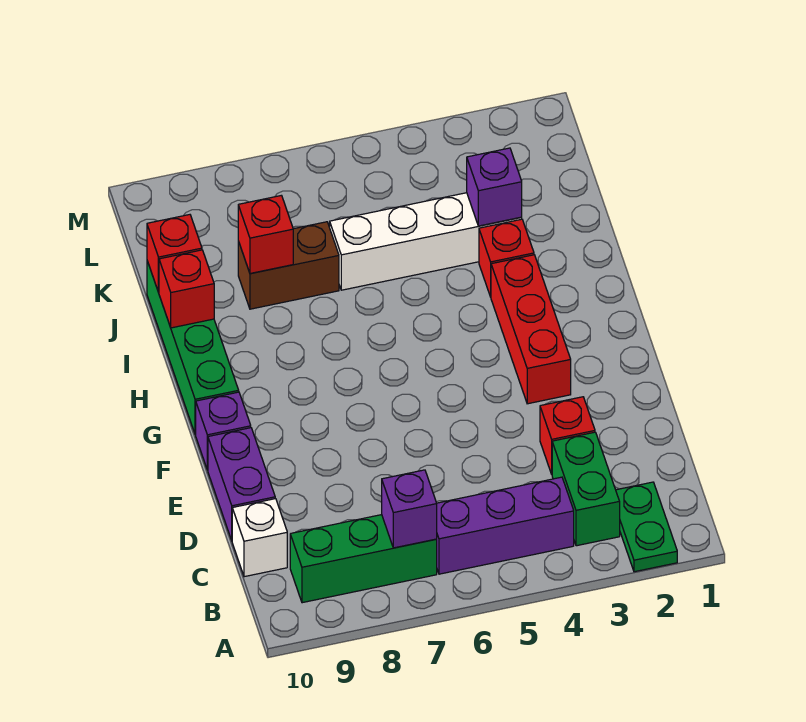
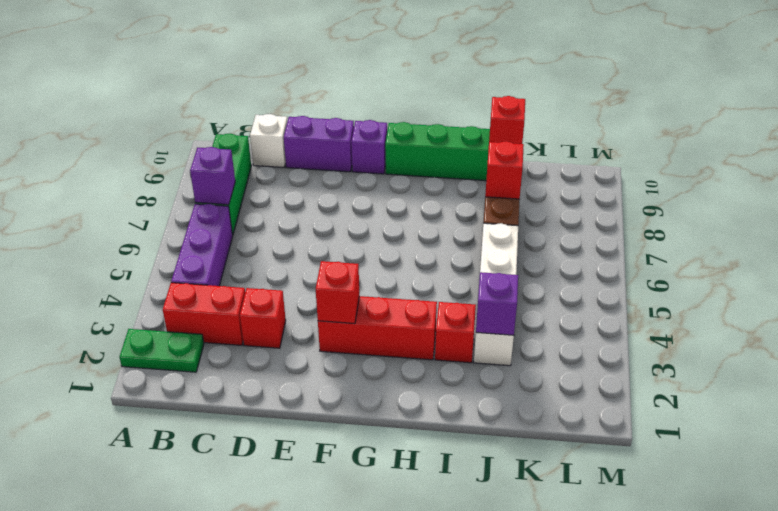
green 1x2 brick [552,432,620,546] -> red 1x2 brick [163,283,245,345]
red 1x1 brick [159,250,214,328] -> red 1x1 brick moved to [316,261,359,324]

